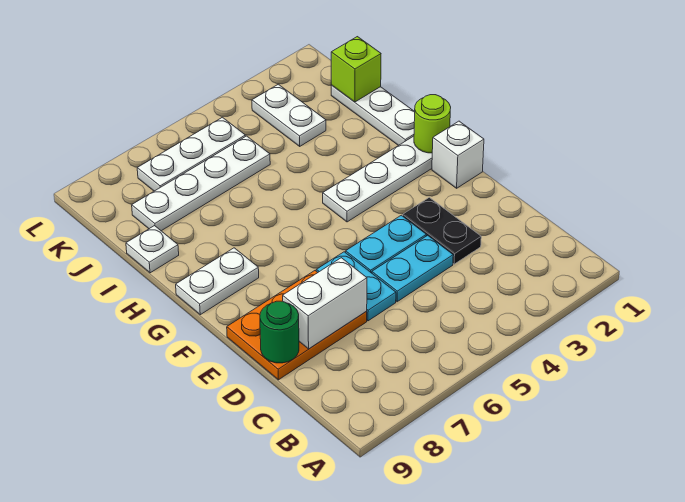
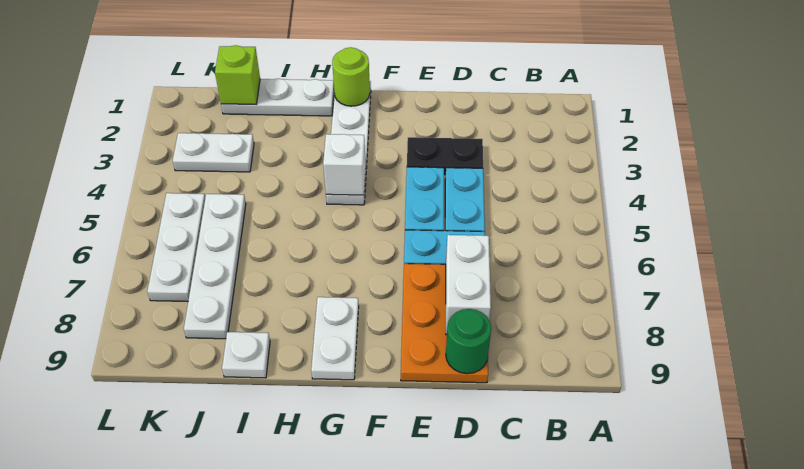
white 1x1 brick [432,121,484,188] -> white 1x1 brick moved to [323,134,366,195]

